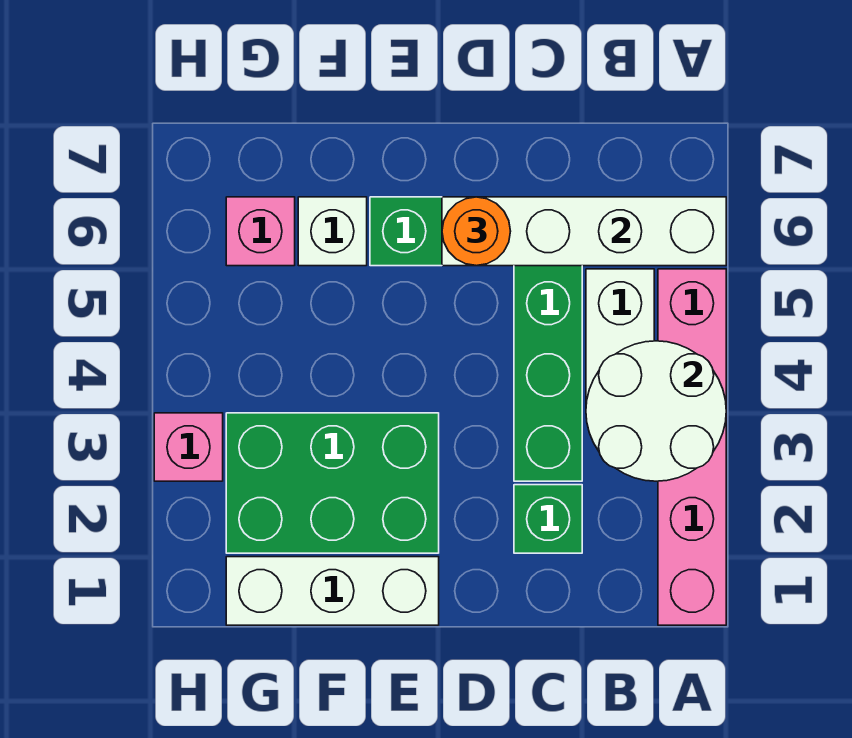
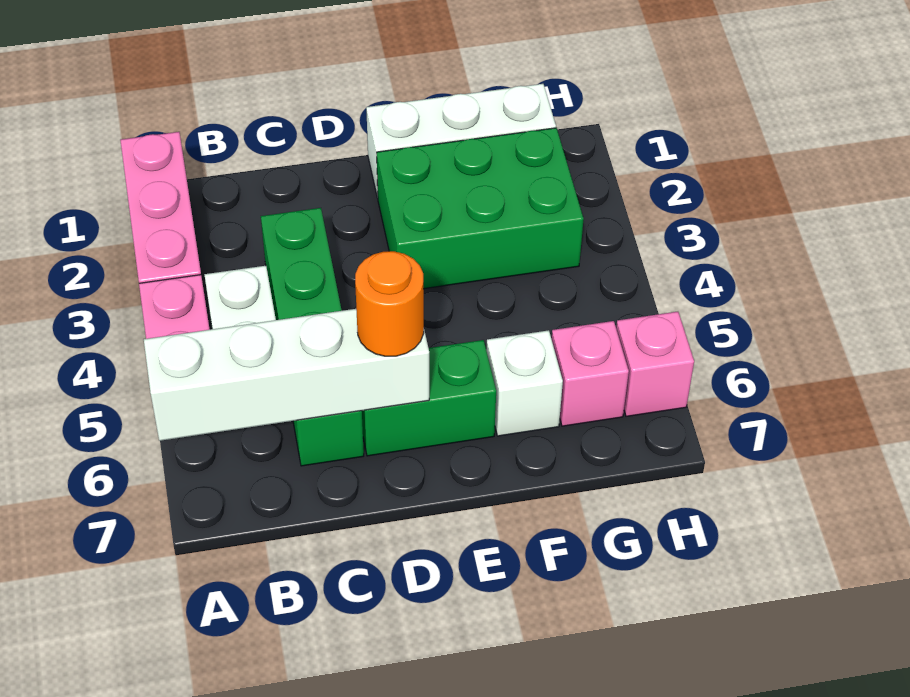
white 2x2 round brick [586,341,726,481] -> none
green 1x1 brick [514,485,582,553] -> none
pink 1x1 brick [154,413,223,481] -> pink 1x1 brick moved to [616,312,694,416]

